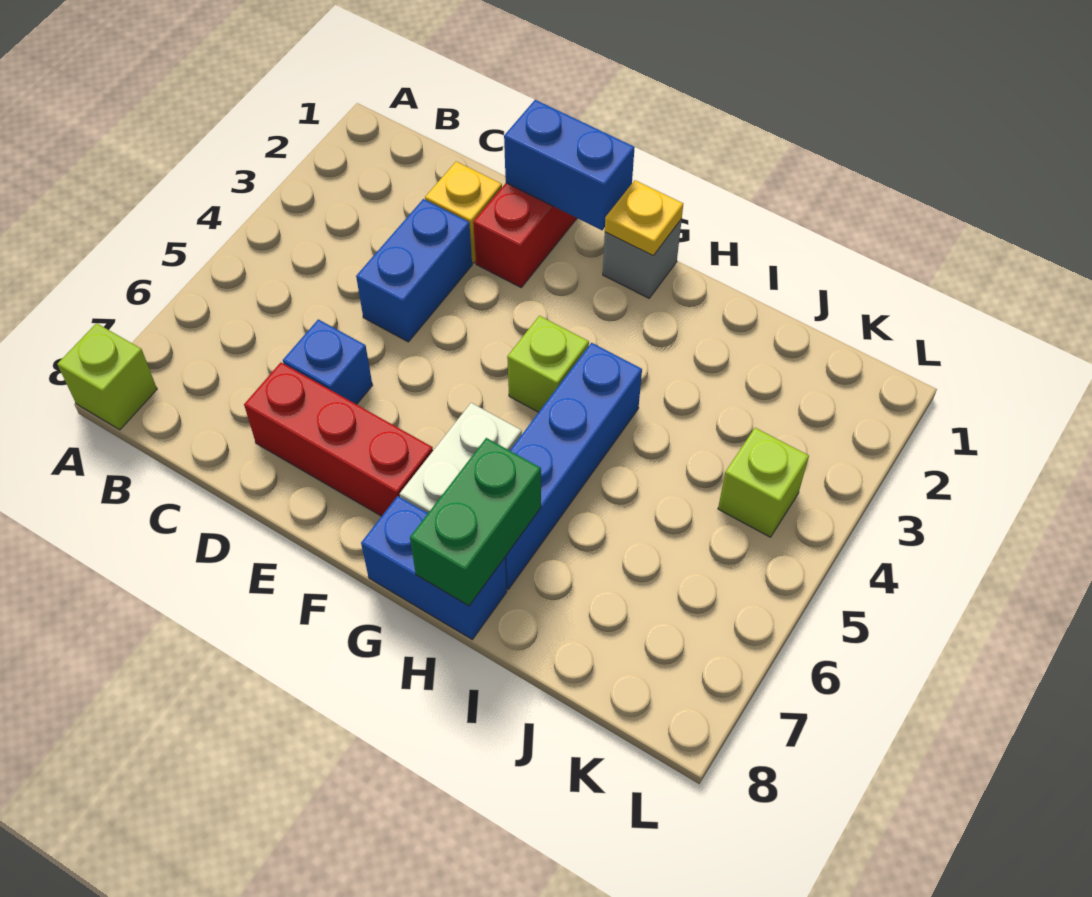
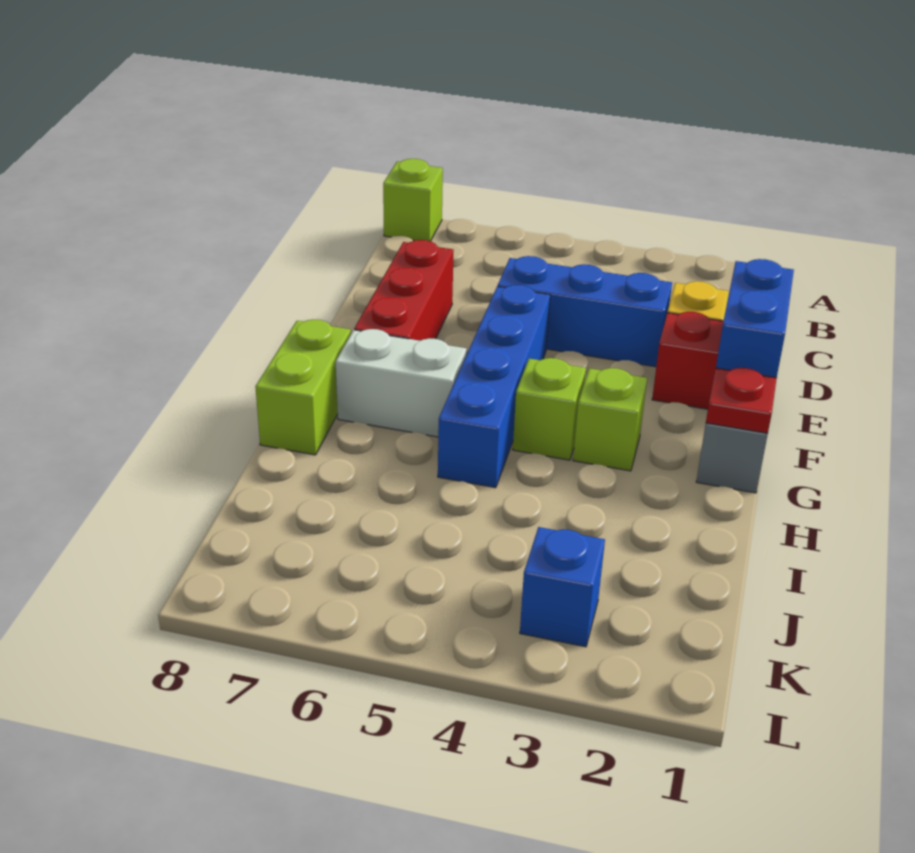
blue 1x2 brick [356,199,472,342] -> blue 1x3 brick [498,256,672,367]
blue 1x1 brick [283,319,373,404] -> blue 1x1 brick moved to [520,527,605,647]
yellow 1x1 plate [605,180,683,256] -> red 1x1 plate [706,368,777,433]
blue 1x2 brick [361,496,507,639] -> lime 1x2 brick [255,320,351,455]
blue 1x4 brick [505,343,642,589] -> blue 1x4 brick turned to [438,285,550,488]
green 1x2 brick [410,438,541,606] -> none
lime 1x1 brick [718,428,809,537] -> lime 1x1 brick moved to [573,368,647,471]

